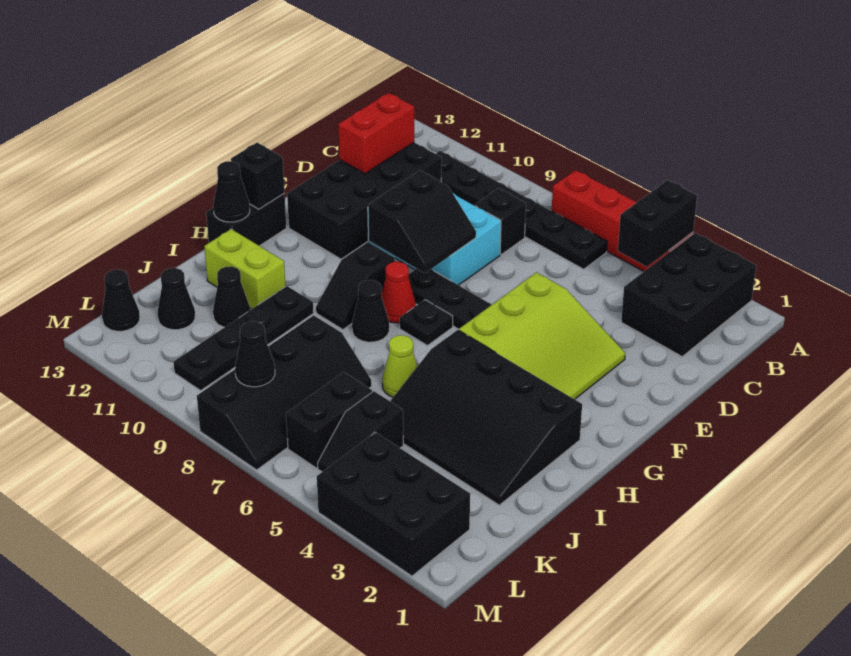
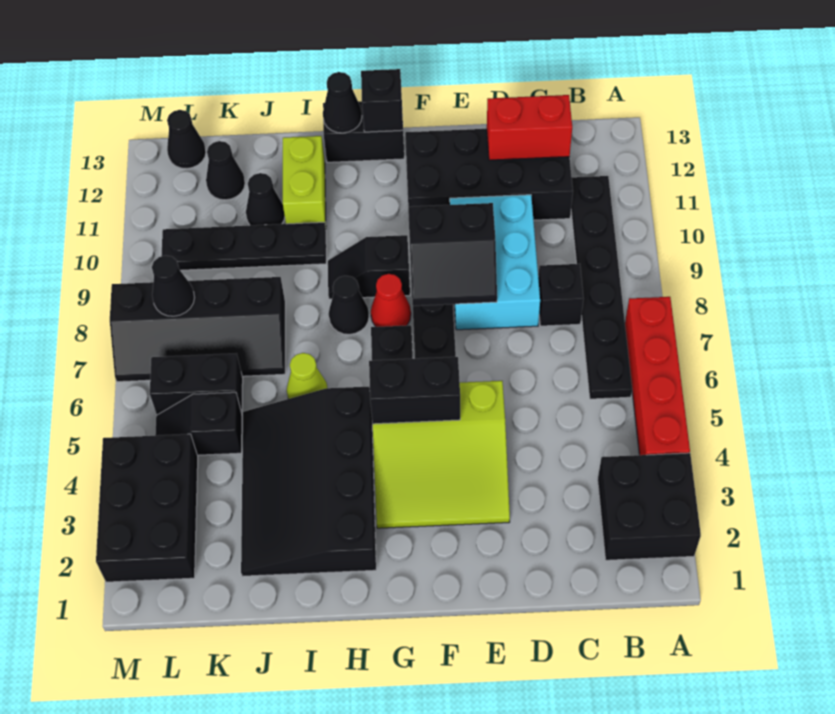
black 2x3 brick [621,233,756,357] -> black 2x2 brick [598,453,701,560]
black 1x2 brick [618,180,697,267] -> black 1x2 brick moved to [369,357,460,424]

